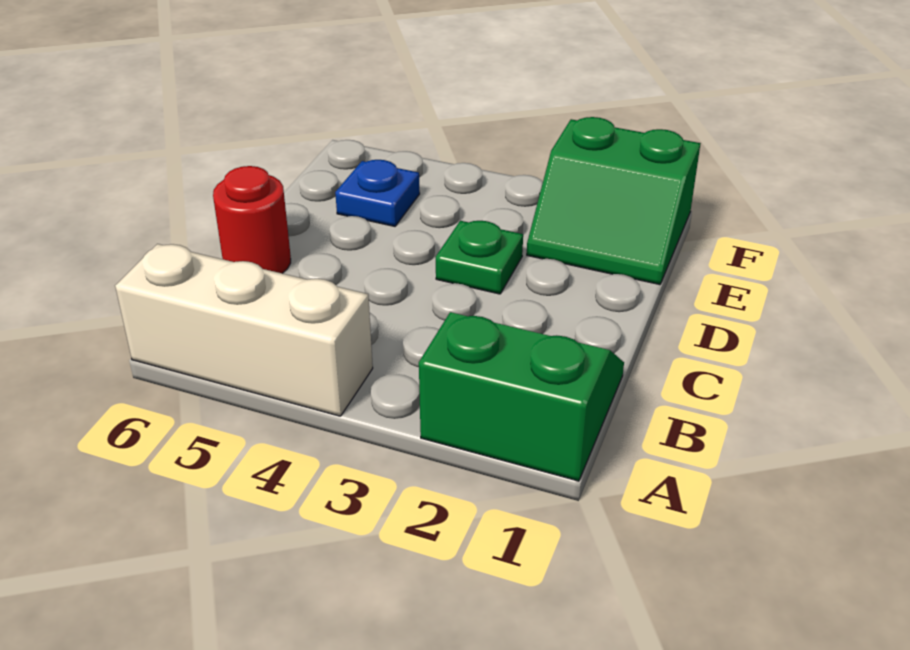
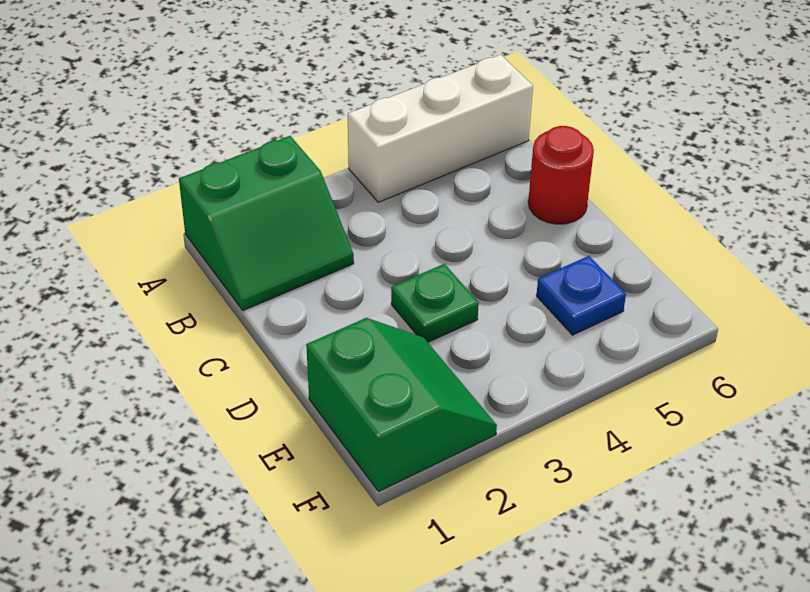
green 2x2 slope [527,117,701,285] -> green 2x2 slope turned to [306,318,497,492]

